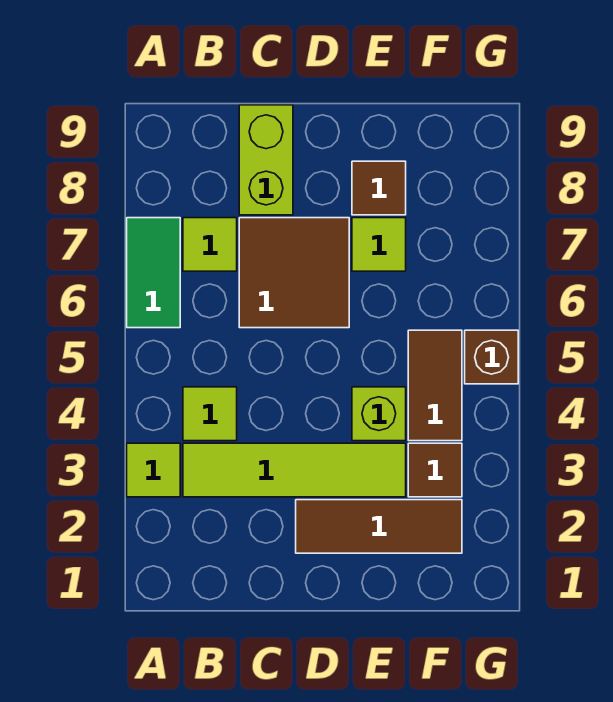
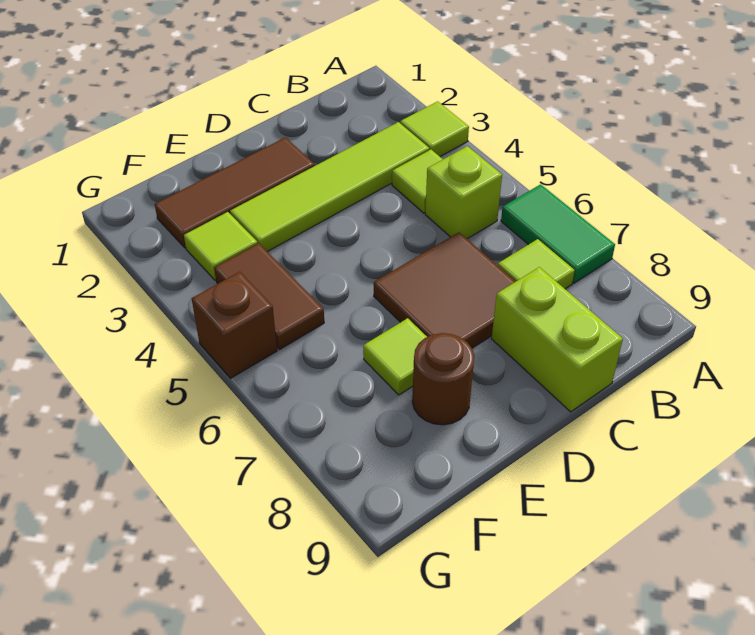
lime 1x1 brick [352,387,406,441] -> lime 1x1 brick moved to [425,146,502,239]
brown 1x1 tile [352,161,406,215] -> brown 1x1 round brick [412,333,474,425]
brown 1x1 tile [408,443,462,497] -> lime 1x1 tile [184,212,258,280]

